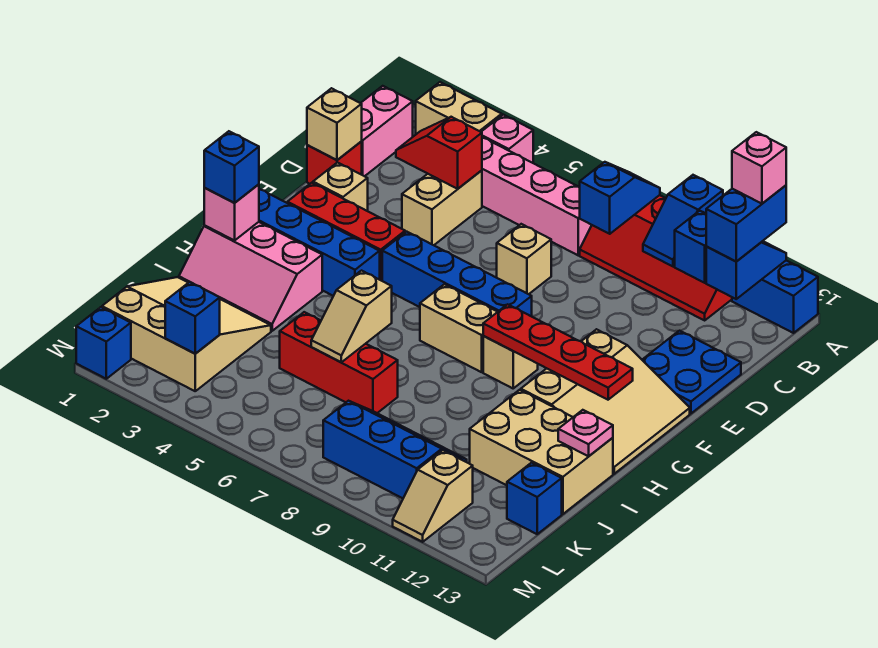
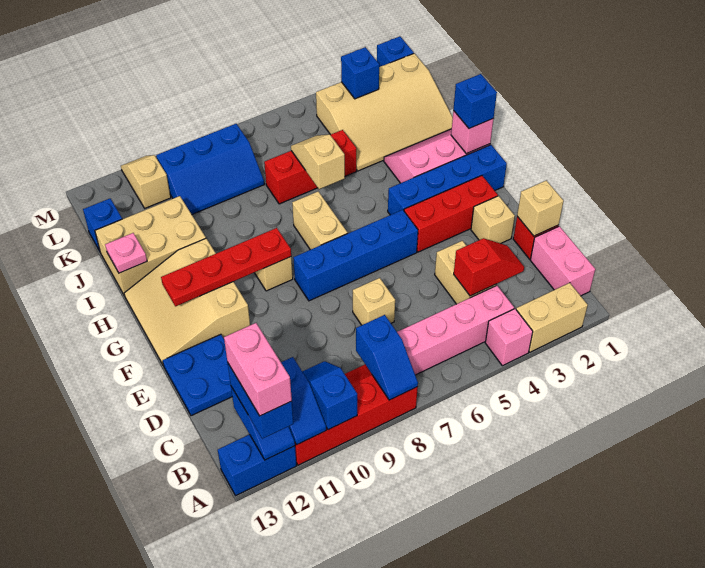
pink 1x1 brick [732,132,786,204] -> pink 1x2 brick [224,323,292,416]
tan 1x2 brick [420,284,497,372] -> tan 1x2 brick turned to [292,191,348,250]
tan 3x3 slope [102,277,271,391] -> tan 3x4 slope [316,53,453,171]

